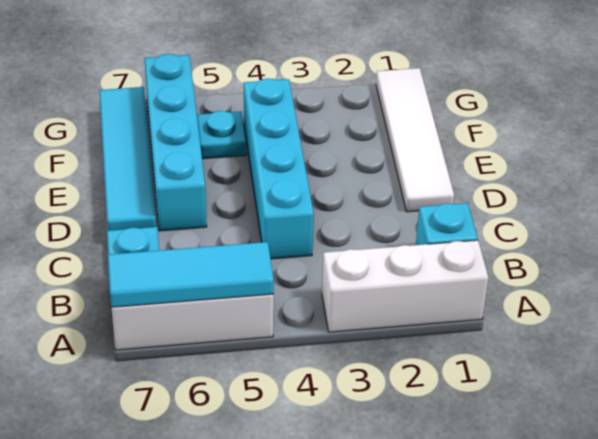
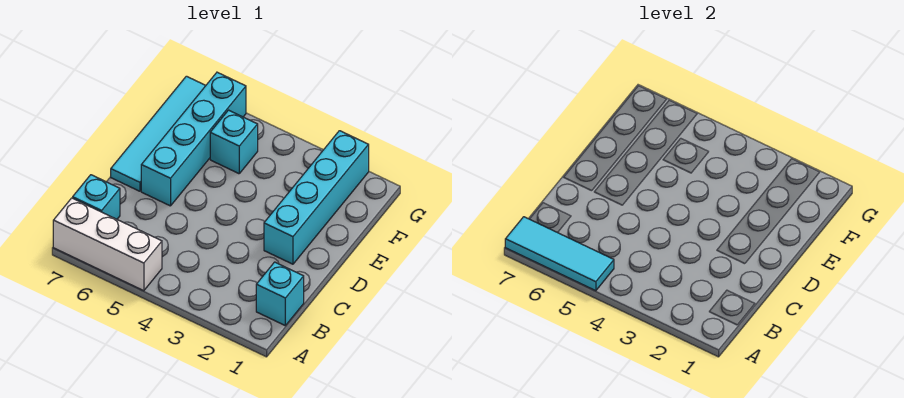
white 1x3 brick [322,240,488,332] -> none
cyan 1x4 brick [244,79,314,259] -> cyan 1x4 brick moved to [264,131,369,264]
white 1x4 tile [376,68,454,212] -> none
cyan 1x1 plate [197,111,246,159] -> cyan 1x1 brick [210,110,258,174]

